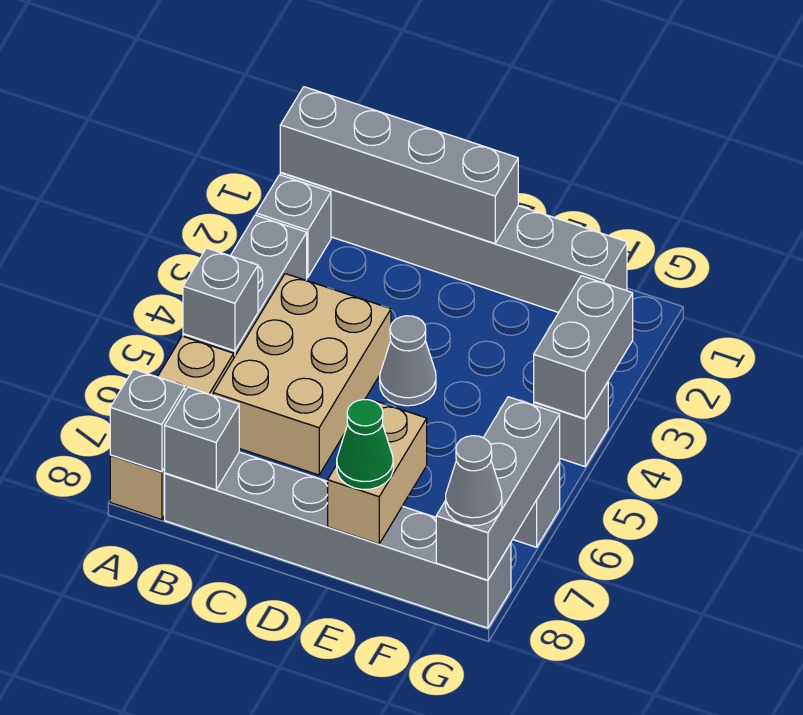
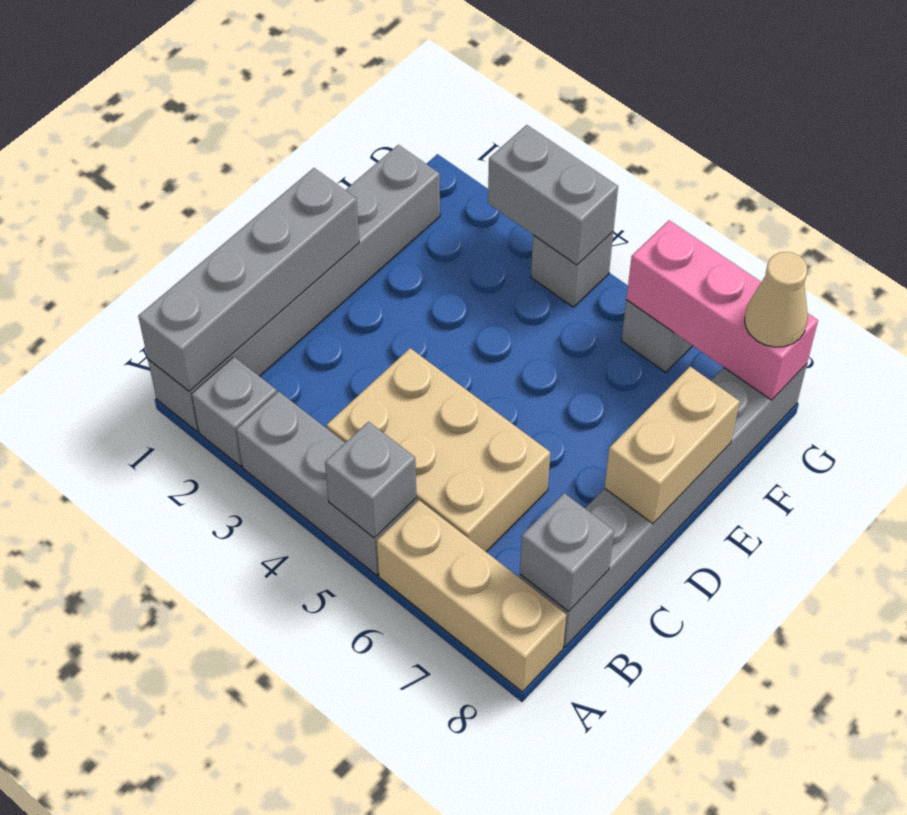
grey 1x1 brick [110,369,185,472] -> none
grey 1x1 cone [380,316,436,406] -> none
tan 1x2 brick [328,401,427,544] -> tan 1x2 brick turned to [605,367,740,524]
green 1x1 cone [337,400,393,489] -> none
grey 1x3 brick [436,397,560,580] -> pink 1x3 brick [626,220,818,400]
grey 1x1 cone [446,436,502,526] -> tan 1x1 cone [745,252,808,347]

